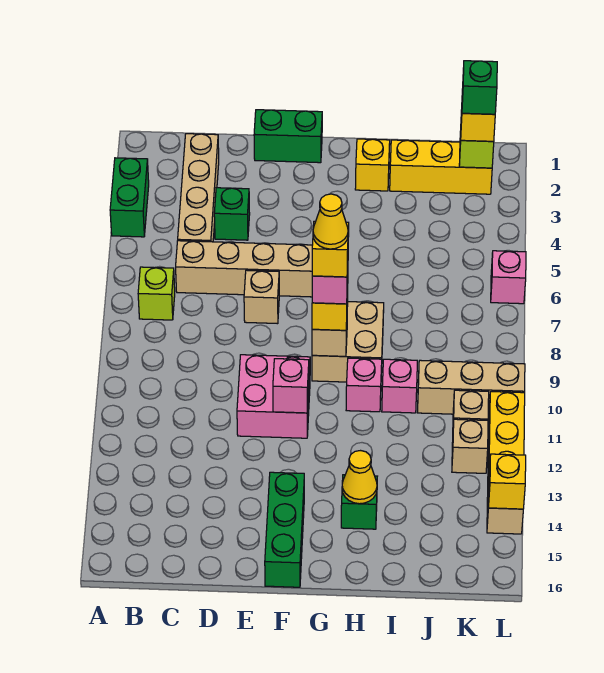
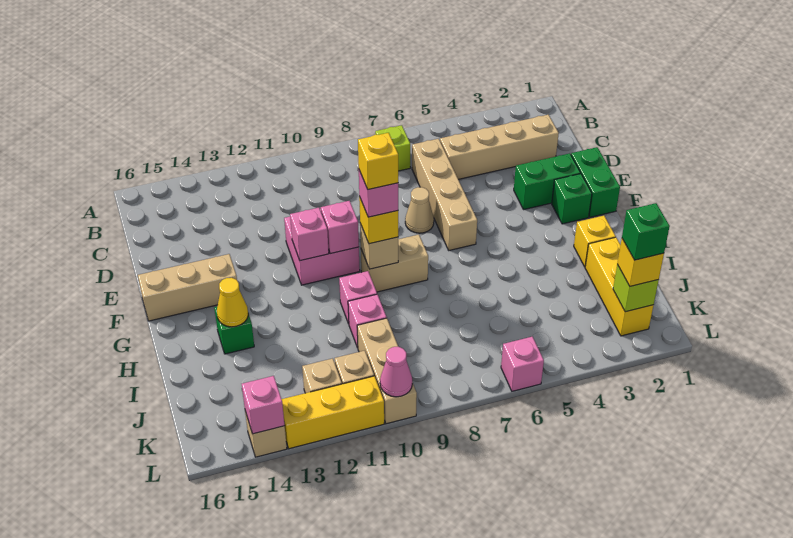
green 1x2 brick [110,158,149,237] -> green 1x2 brick moved to [514,153,581,210]
green 1x1 brick [214,188,250,240] -> green 1x1 brick moved to [552,174,592,224]
tan 1x1 brick [244,270,279,324] -> tan 1x1 cone [405,187,434,233]
none -> pink 1x1 brick [321,201,359,254]
green 1x3 brick [265,472,304,587] -> tan 1x3 brick [138,254,237,321]
tan 2x2 brick [312,302,384,382] -> tan 1x2 brick [361,235,428,292]
yellow 1x1 cone [313,194,348,249] -> none
none -> pink 1x1 cone [380,346,412,397]
yellow 1x1 brick [488,454,526,509] -> pink 1x1 brick [242,376,285,434]

